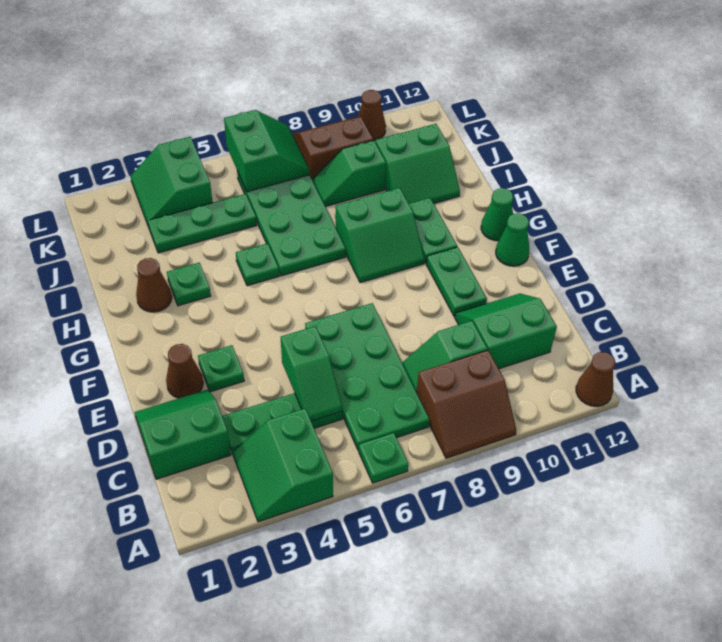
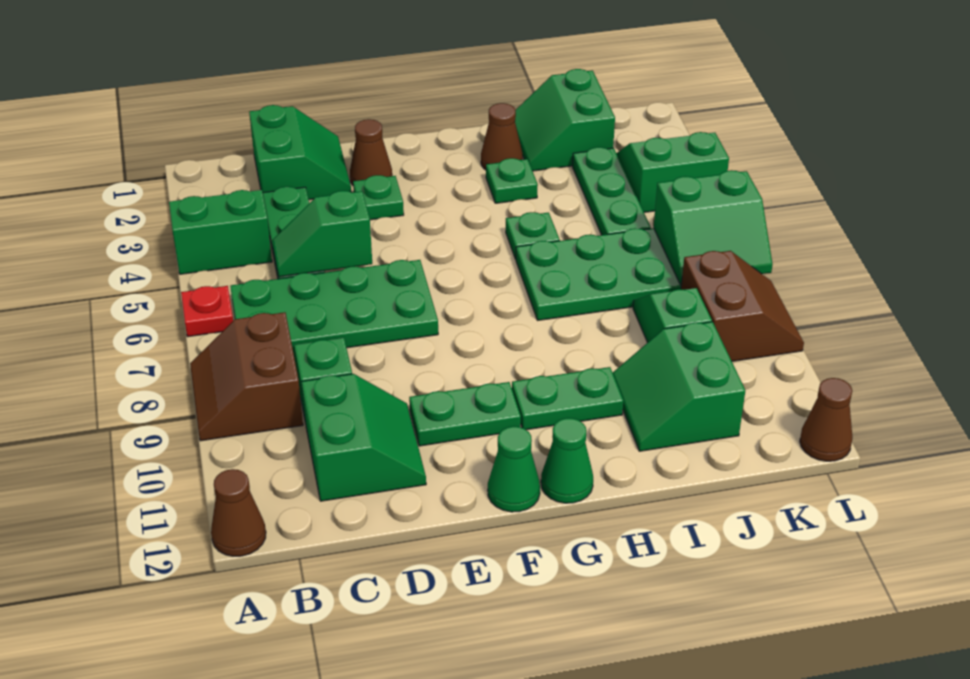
green 1x1 plate [359,433,408,483] -> red 1x1 plate [181,286,233,337]
green 2x2 slope [336,188,424,283] -> green 2x2 slope moved to [515,69,615,171]
brown 1x1 cone [357,90,386,141] -> brown 1x1 cone moved to [800,378,852,461]

